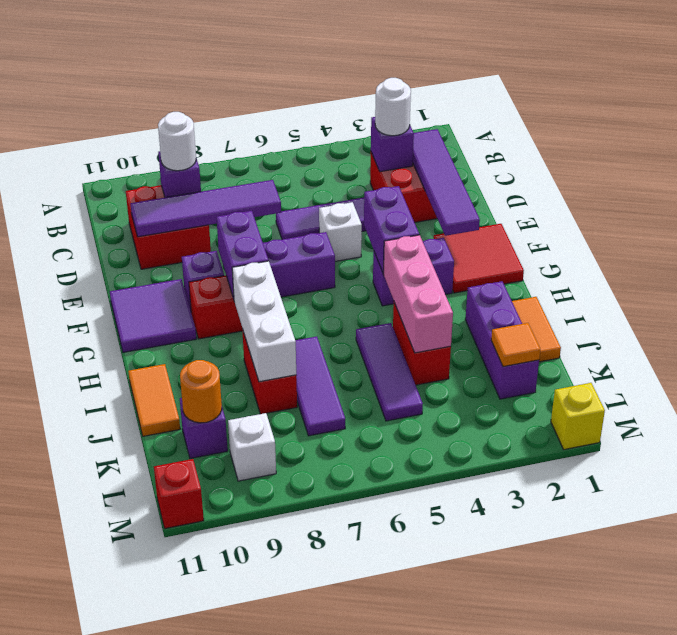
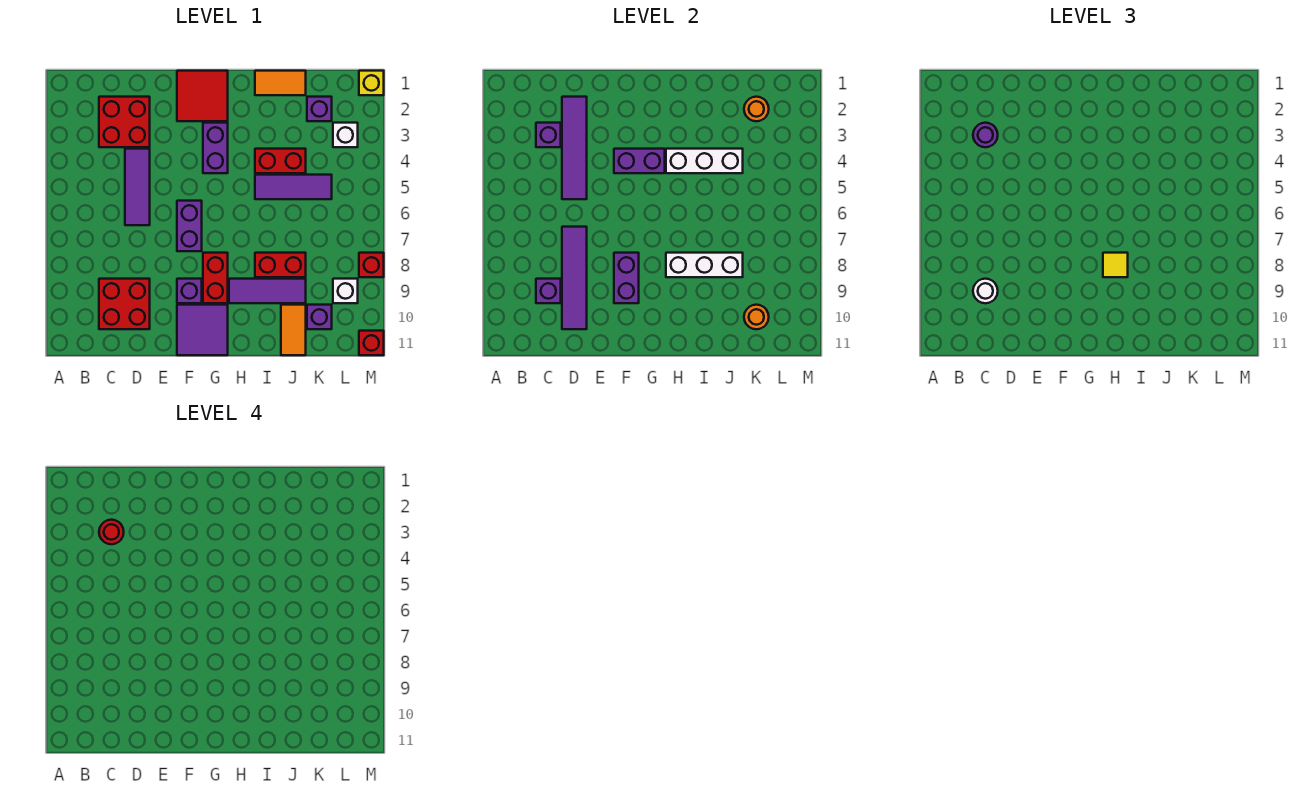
purple 1x4 tile [413,129,480,236] -> purple 1x4 tile turned to [562,97,587,199]
white 1x1 round brick [375,78,411,136] -> purple 1x1 round brick [973,123,998,147]
none -> red 1x1 round brick [99,520,124,544]
white 1x1 brick [319,202,362,261] -> white 1x1 brick moved to [333,123,358,147]
purple 1x2 brick [216,211,268,298] -> purple 1x2 brick turned to [614,253,639,303]
pink 1x3 brick [383,235,453,353] -> white 1x3 brick [666,149,743,173]
none -> yellow 1x1 tile [1103,253,1128,277]
purple 1x3 brick [465,281,539,399] -> purple 1x1 brick [307,97,332,121]
purple 1x3 tile [295,336,345,436] -> purple 1x3 tile moved to [229,279,306,303]
orange 1x2 tile [128,364,180,436] -> orange 1x2 tile turned to [281,305,306,355]
orange 1x1 tile [491,323,540,367] -> orange 1x1 round brick [744,97,769,121]
none -> red 1x1 brick [359,253,384,277]

